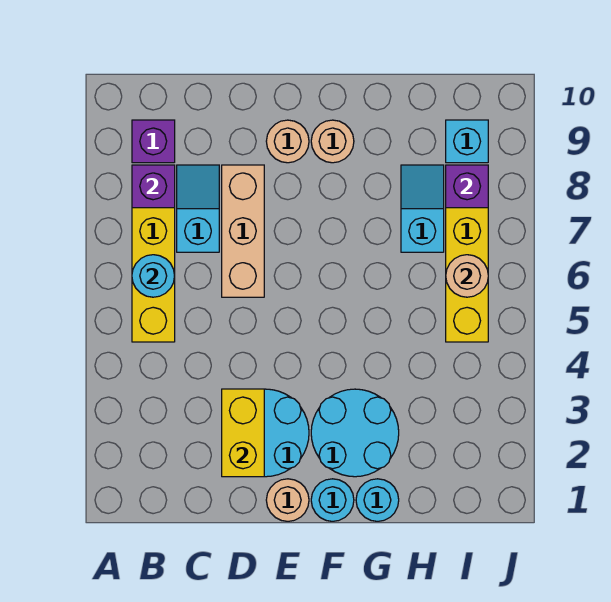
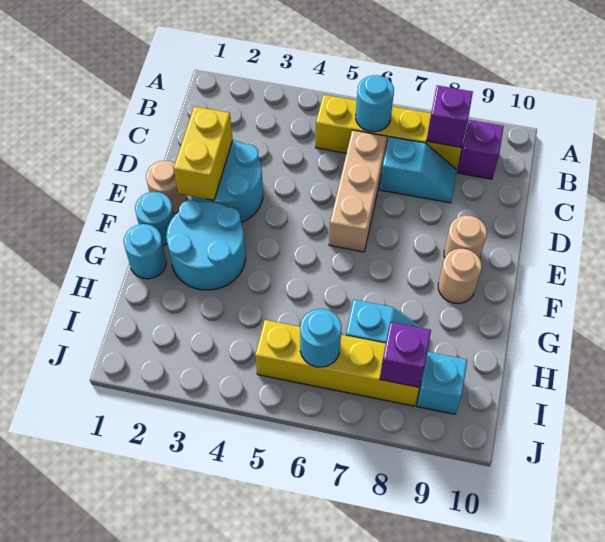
yellow 1x2 brick [222,389,264,477] -> yellow 1x2 brick turned to [174,106,233,200]
tan 1x3 brick [222,165,264,297] -> tan 1x3 brick turned to [329,130,387,252]
tan 1x1 round brick [446,255,488,297] -> cyan 1x1 round brick [300,309,342,367]

